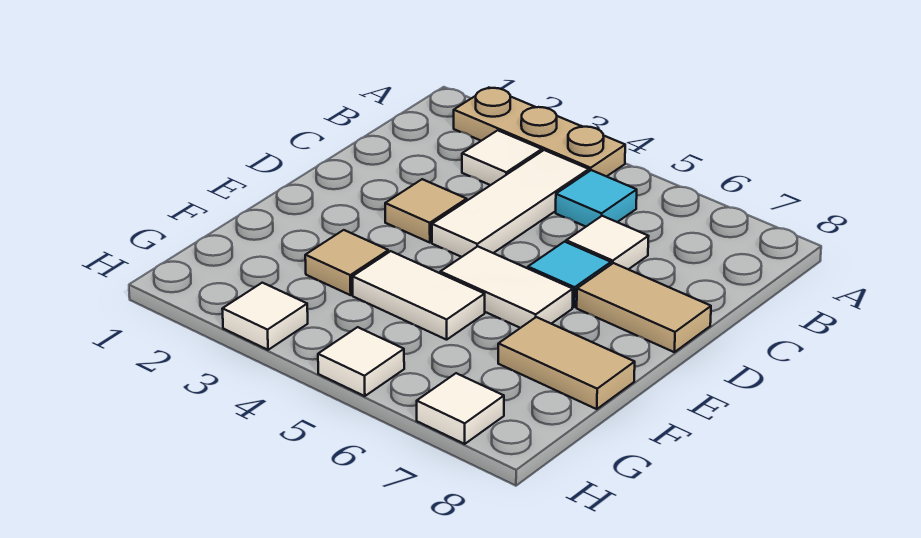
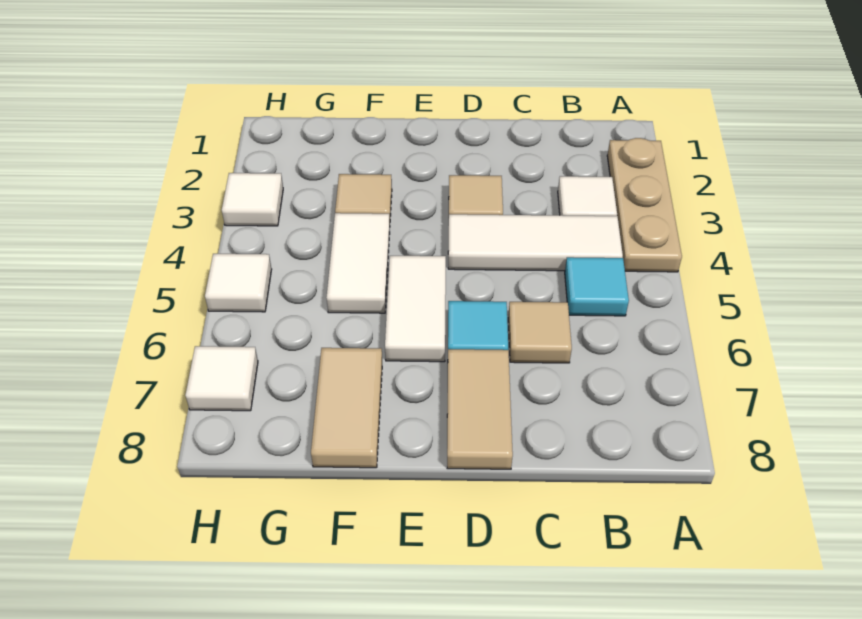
white 1x1 tile [566,216,649,269] -> tan 1x1 tile [508,302,572,363]

